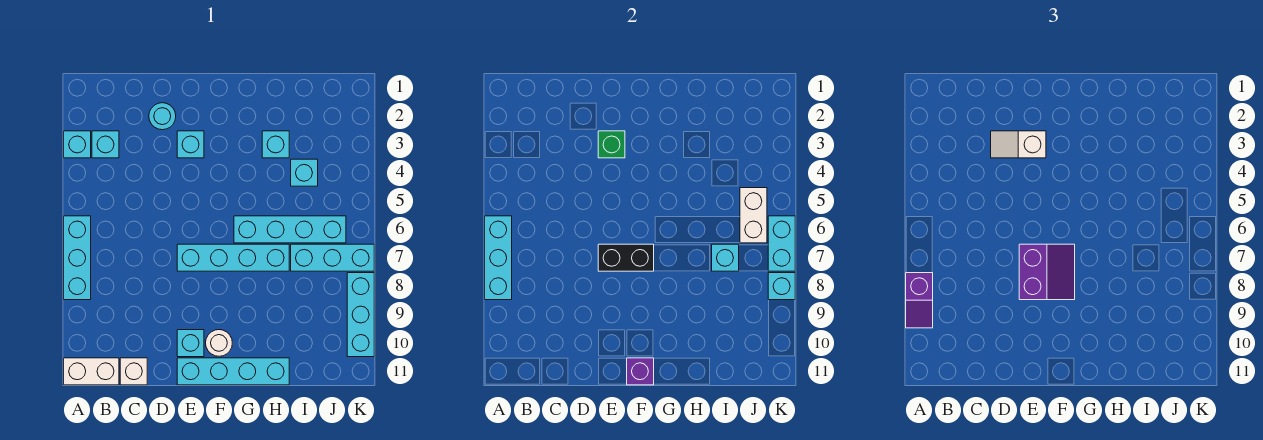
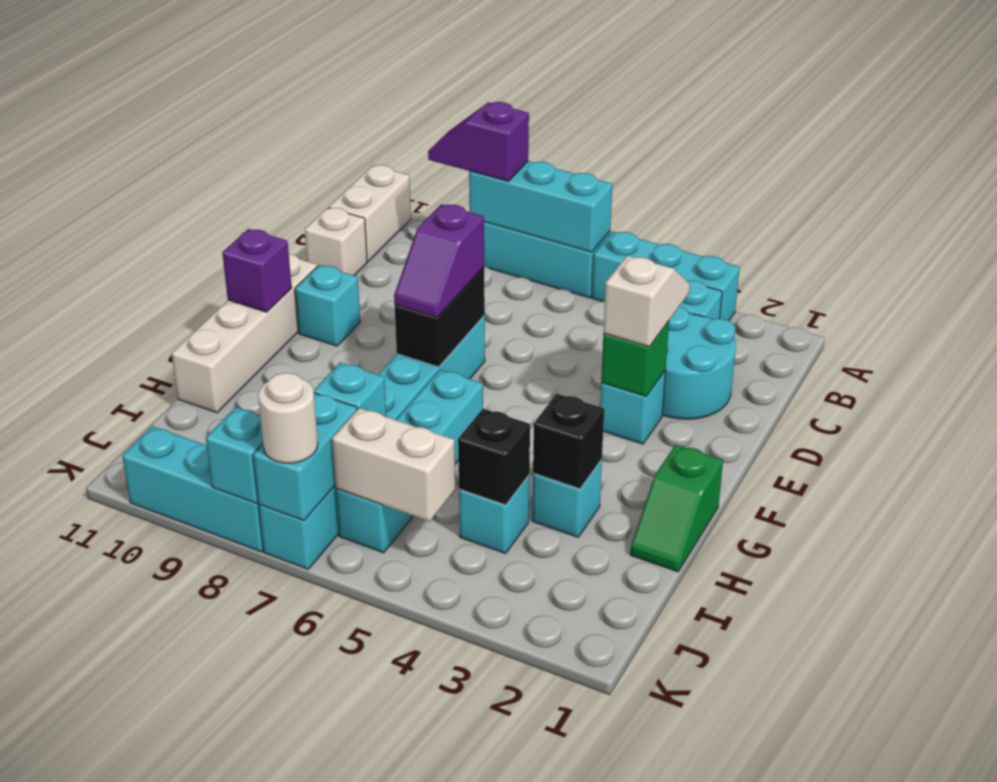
cyan 1x1 brick [64,131,91,158] -> cyan 1x3 brick [592,231,740,321]
cyan 1x1 round brick [149,103,176,130] -> cyan 2x2 round brick [662,306,736,419]
purple 2x2 slope [1019,244,1075,300] -> purple 1x2 slope [394,204,484,318]
cyan 1x4 brick [177,358,289,385] -> white 1x4 brick [172,254,317,413]
white 1x1 round brick [206,330,232,356] -> white 1x1 round brick moved to [258,373,318,463]
none -> green 1x2 slope [630,445,723,572]
none -> black 1x1 brick [533,394,604,489]
none -> black 1x1 brick [458,409,530,505]
cyan 1x2 brick [768,216,795,271] -> cyan 1x2 brick turned to [253,393,357,521]

